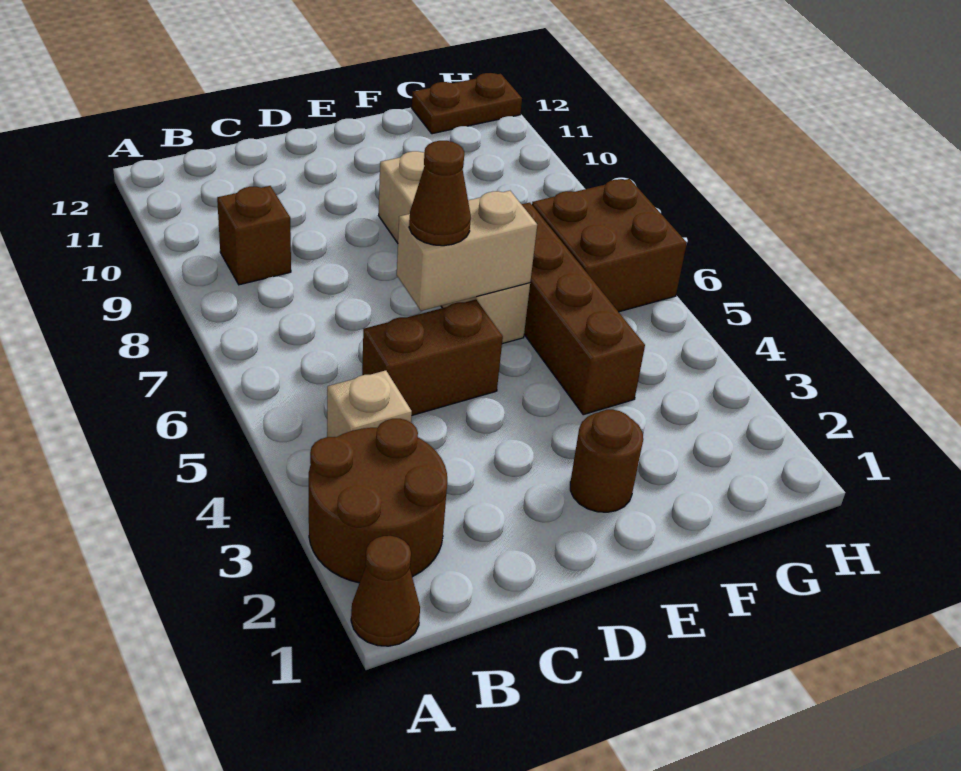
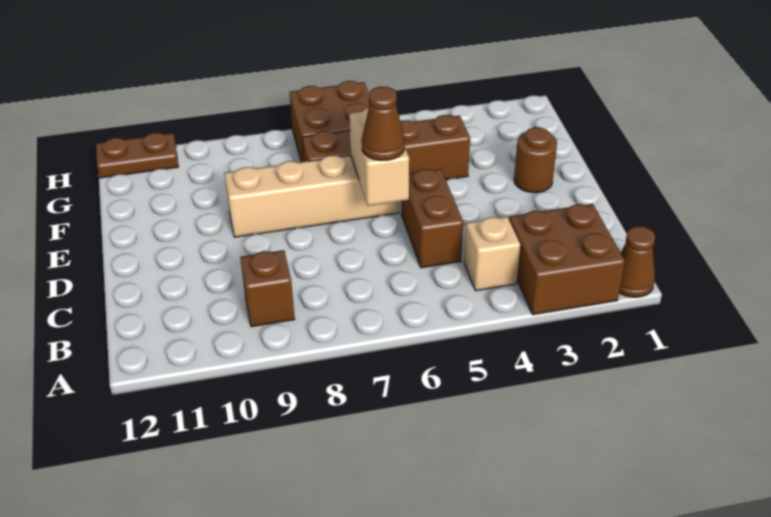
brown 2x2 round brick [309,419,447,583] -> brown 2x2 brick [509,204,625,315]
brown 1x2 plate [412,73,522,134] -> brown 1x2 plate turned to [96,133,178,178]

